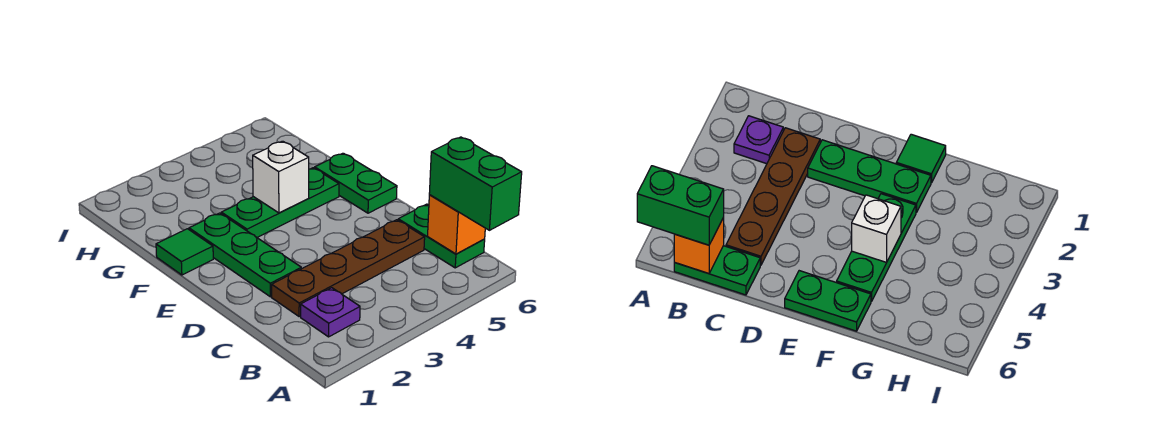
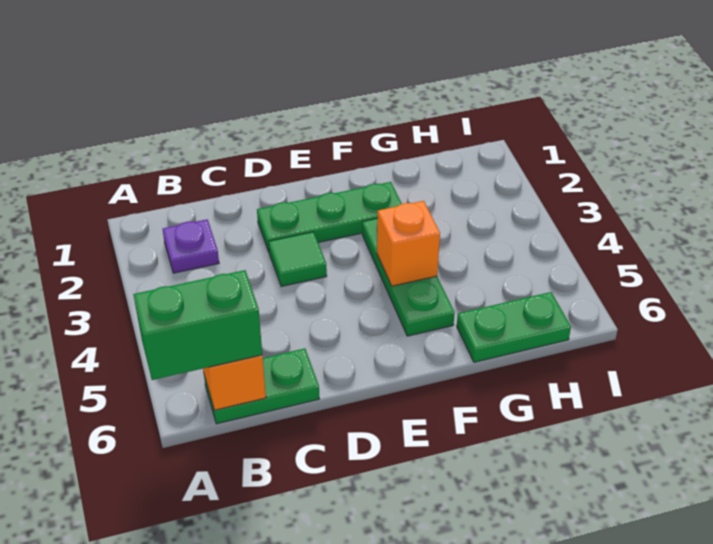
brown 1x4 plate [272,220,425,317] -> none
green 1x2 plate [315,153,397,213] -> green 1x2 plate moved to [457,292,571,362]
green 1x1 tile [156,229,213,275] -> green 1x1 tile moved to [269,232,327,287]
white 1x1 brick [253,141,309,213] -> orange 1x1 brick [377,201,440,286]

